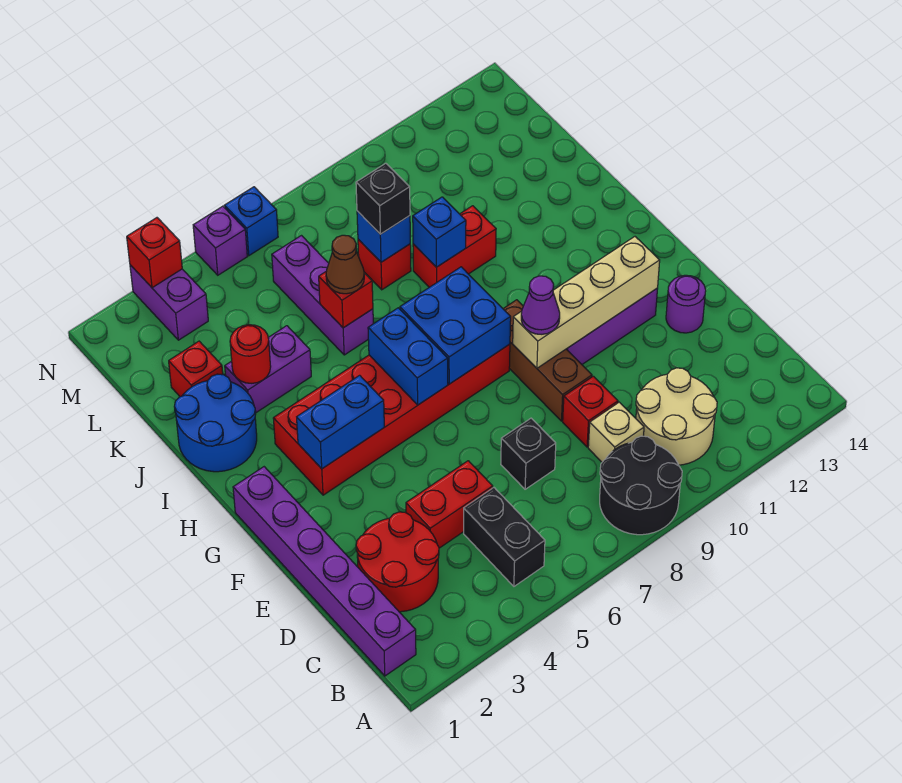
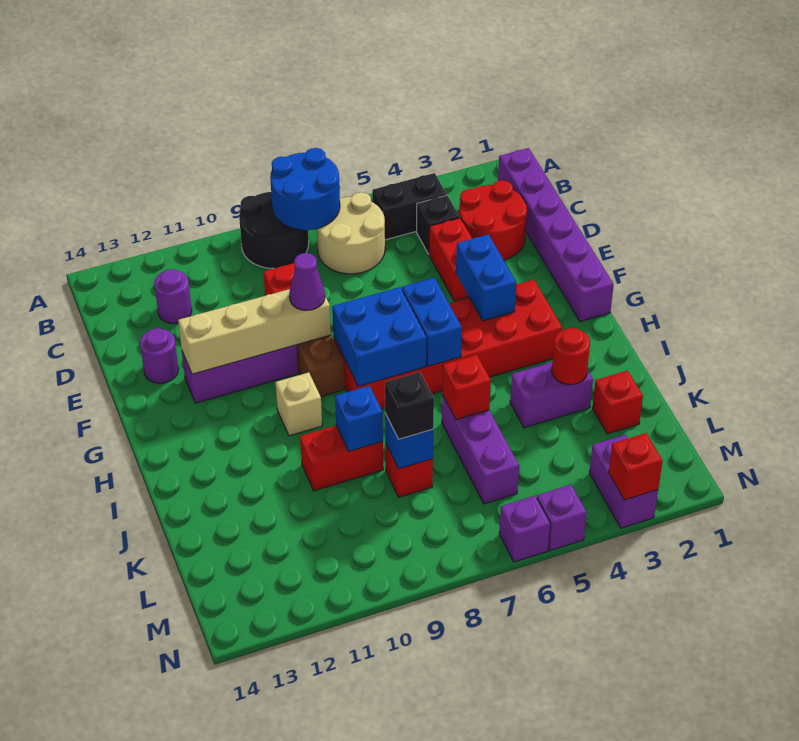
black 1x2 brick [464,488,545,586] -> black 1x2 brick turned to [372,173,447,240]
tan 2x2 round brick [636,368,717,465] -> tan 2x2 round brick moved to [317,192,385,274]
tan 1x1 brick [588,402,644,462] -> tan 1x1 brick moved to [276,372,322,436]
none -> purple 1x1 round brick [154,269,192,324]
red 1x2 brick [406,461,493,548] -> red 1x2 brick turned to [429,218,472,301]
black 1x1 brick [501,418,556,489] -> black 1x1 brick moved to [417,195,460,254]
blue 1x2 brick [297,375,384,469] -> blue 1x2 brick turned to [456,234,516,321]
blue 2x2 round brick [174,374,257,472] -> blue 2x2 round brick moved to [270,148,340,230]
brown 1x1 cone [326,235,364,294] -> none
blue 1x1 brick [224,187,278,256] -> purple 1x1 brick [499,496,550,562]

